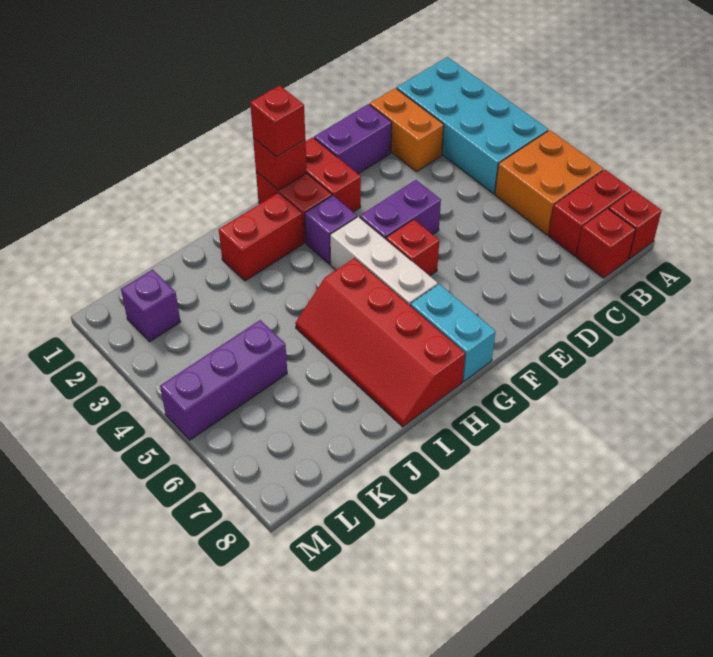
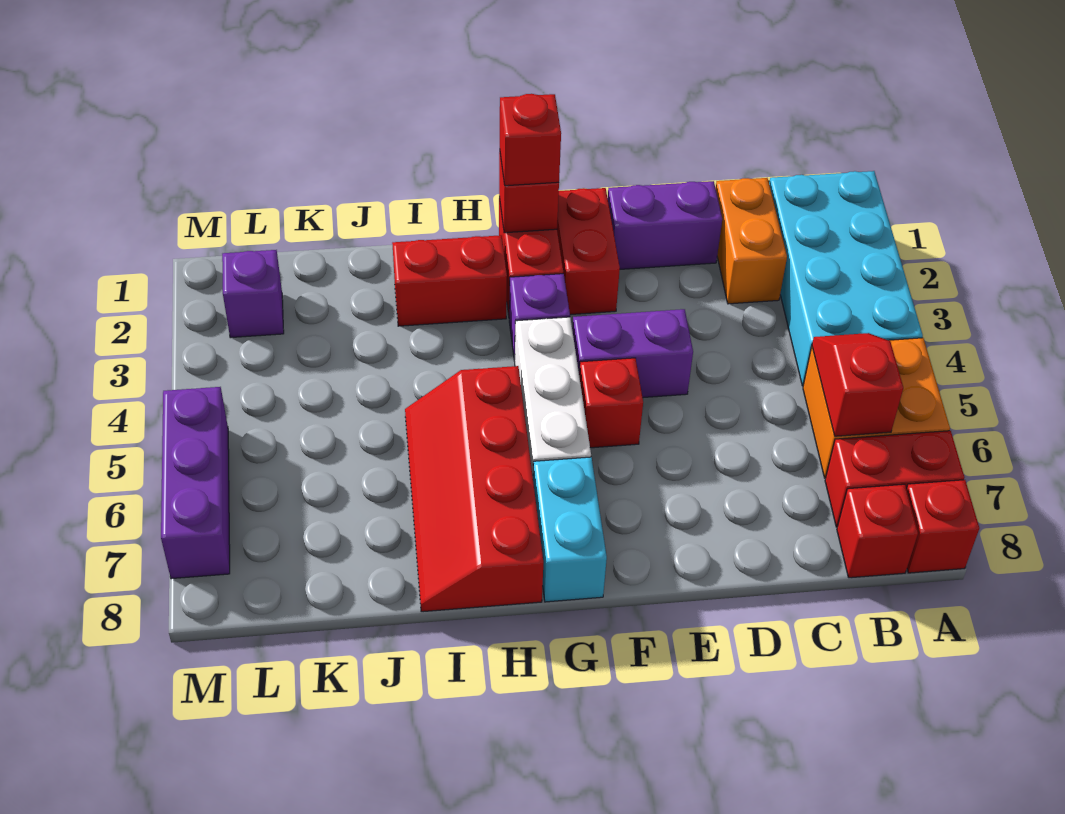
none -> red 1x2 slope [812,333,903,436]
purple 1x3 brick [160,320,287,440] -> purple 1x3 brick turned to [161,387,230,579]

